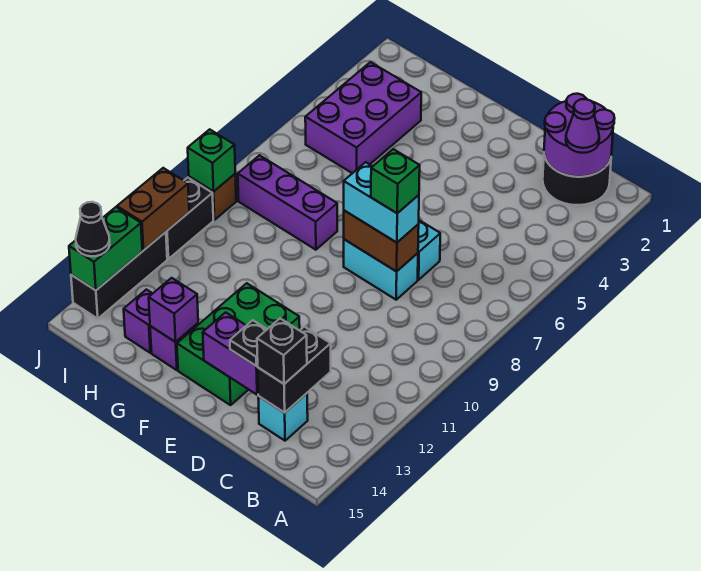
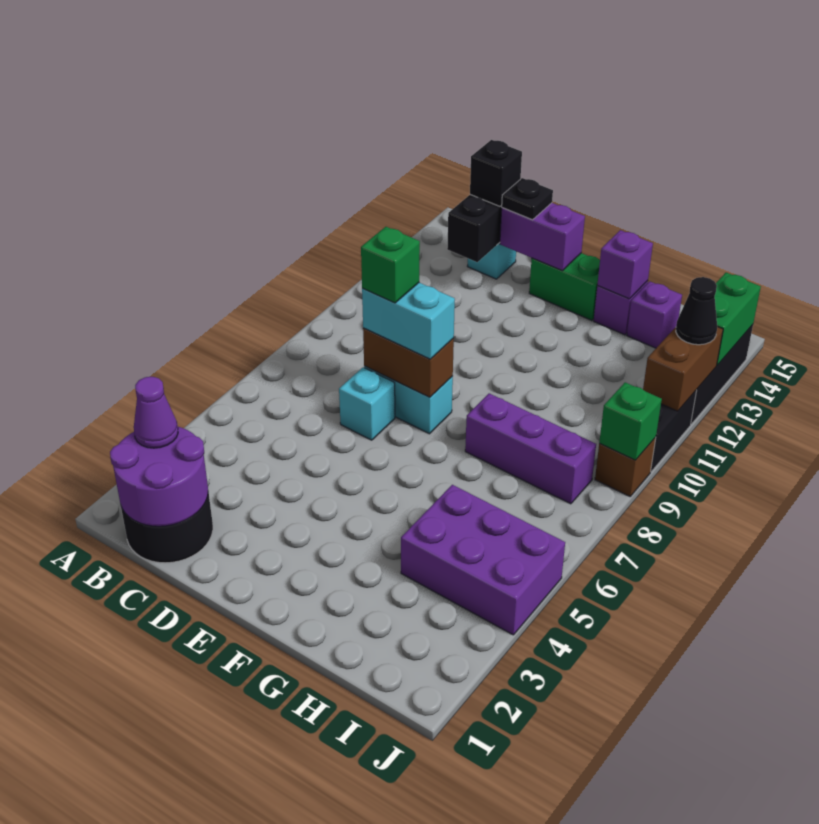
green 2x3 brick [177,283,300,405] -> green 1x2 brick [529,253,600,320]
purple 2x3 brick [305,62,421,173] -> purple 2x3 brick turned to [401,485,565,635]
black 1x1 cone [76,202,110,256] -> black 1x1 cone moved to [676,277,717,345]

